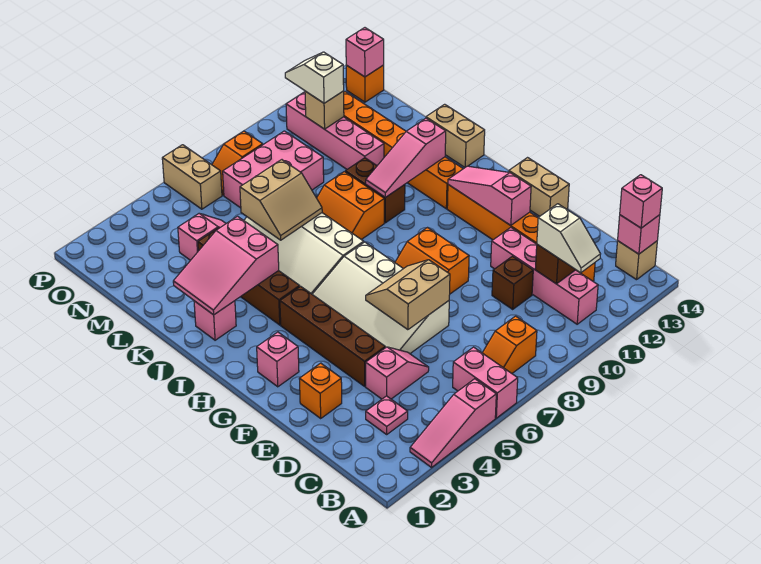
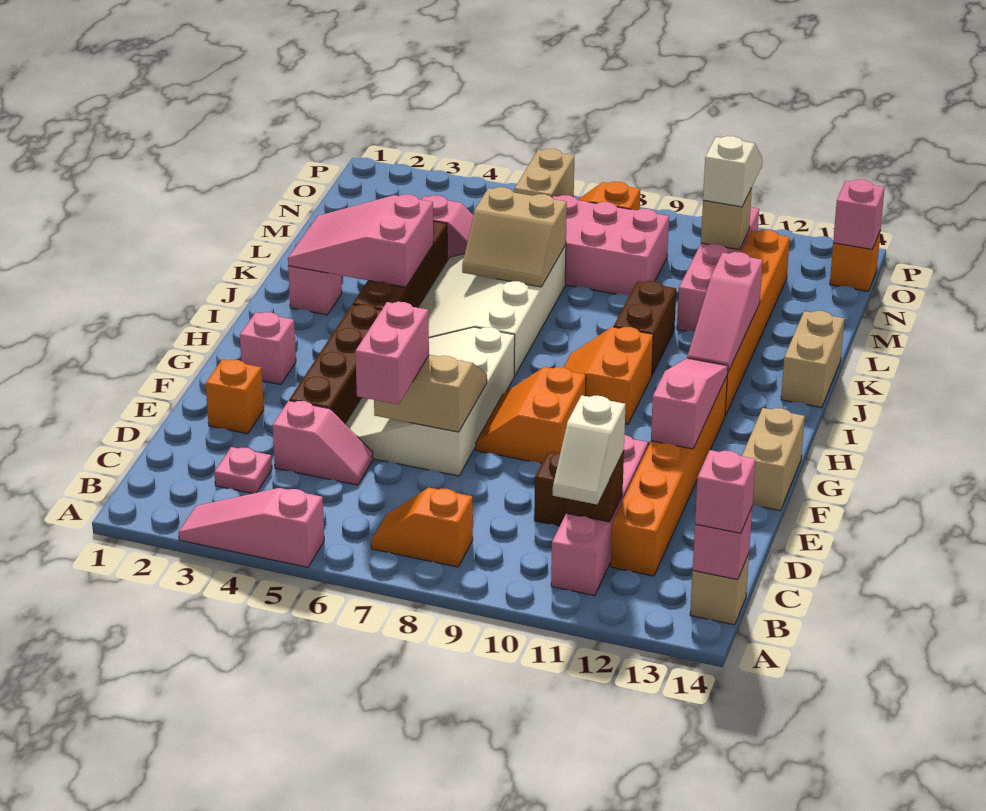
pink 1x2 brick [453,347,518,418] -> pink 1x2 brick moved to [355,302,429,405]
orange 2x2 slope [317,172,384,240] -> orange 2x2 slope moved to [564,327,653,424]
pink 1x3 slope [366,118,446,197] -> pink 1x3 slope turned to [687,252,763,372]

